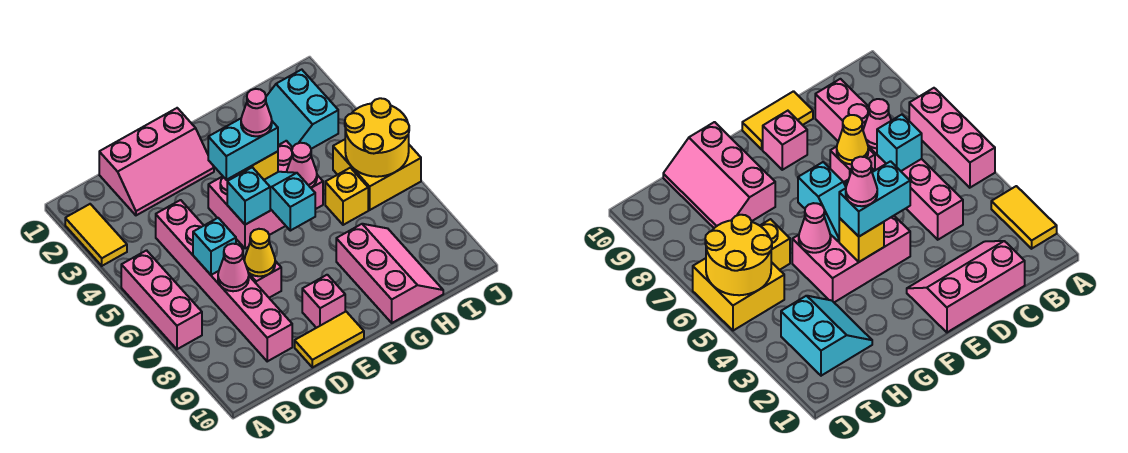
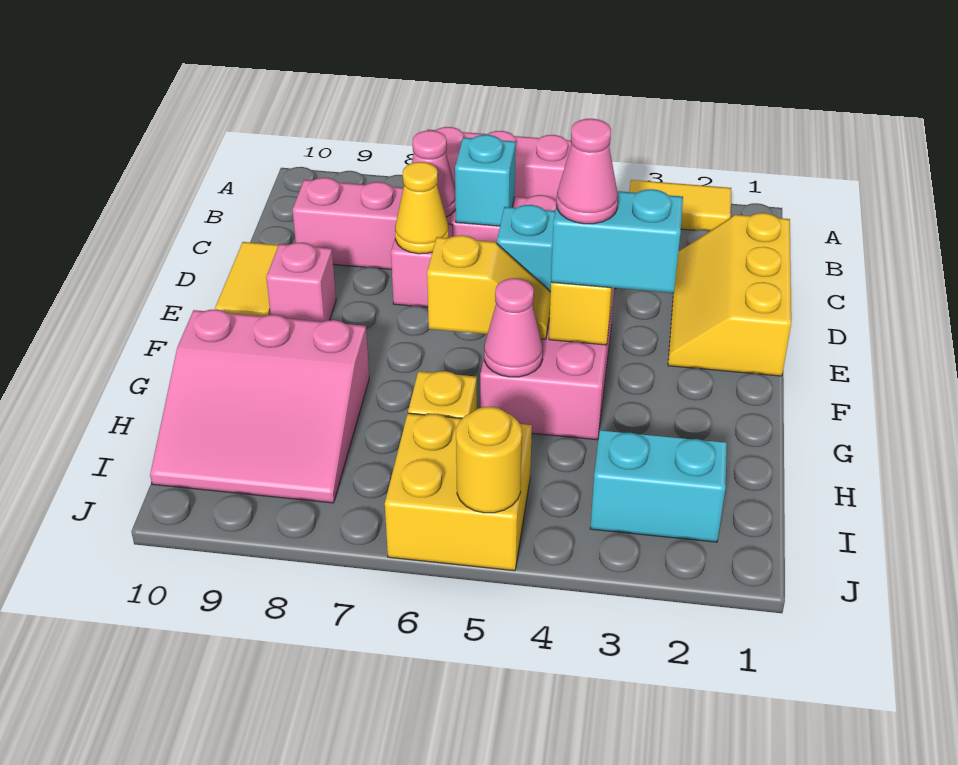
pink 2x3 slope [99,108,214,215] -> yellow 2x3 slope [668,213,791,376]
cyan 1x2 brick [208,119,278,180] -> cyan 1x2 brick turned to [551,189,683,293]
cyan 1x2 slope [264,172,315,231] -> yellow 1x2 slope [427,235,551,339]
pink 2x3 slope [336,224,443,323] -> pink 3x3 slope [150,309,369,503]
yellow 2x2 round brick [345,98,409,177] -> yellow 1x1 round brick [456,407,522,513]

